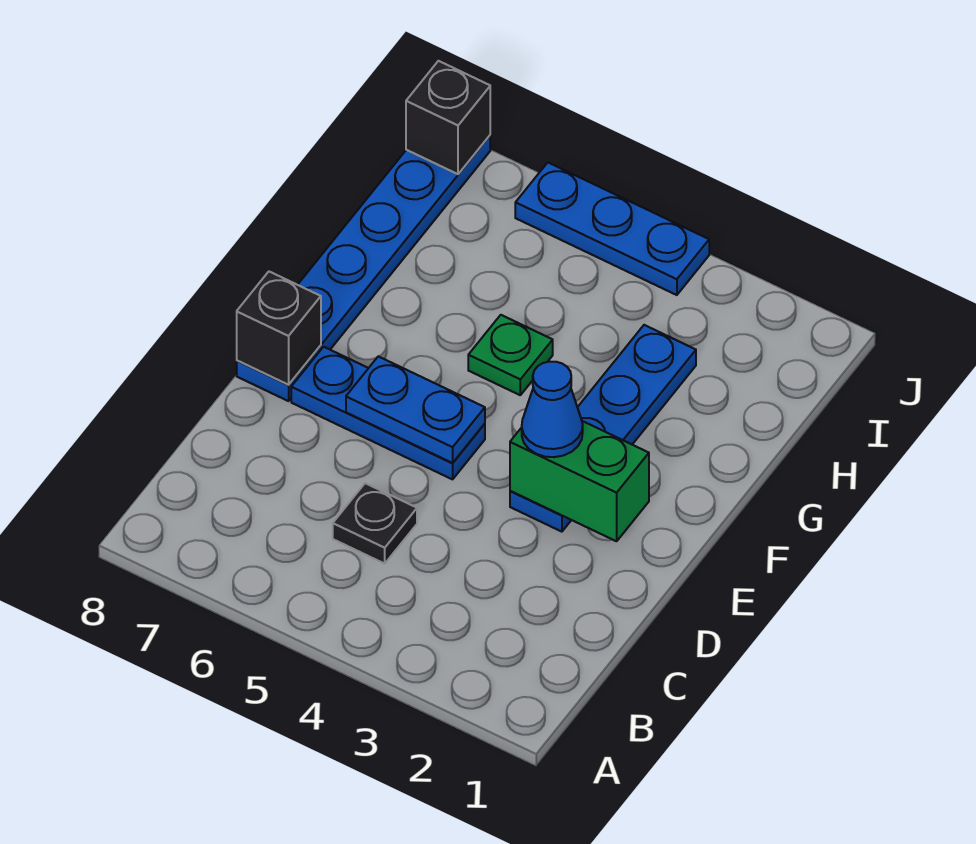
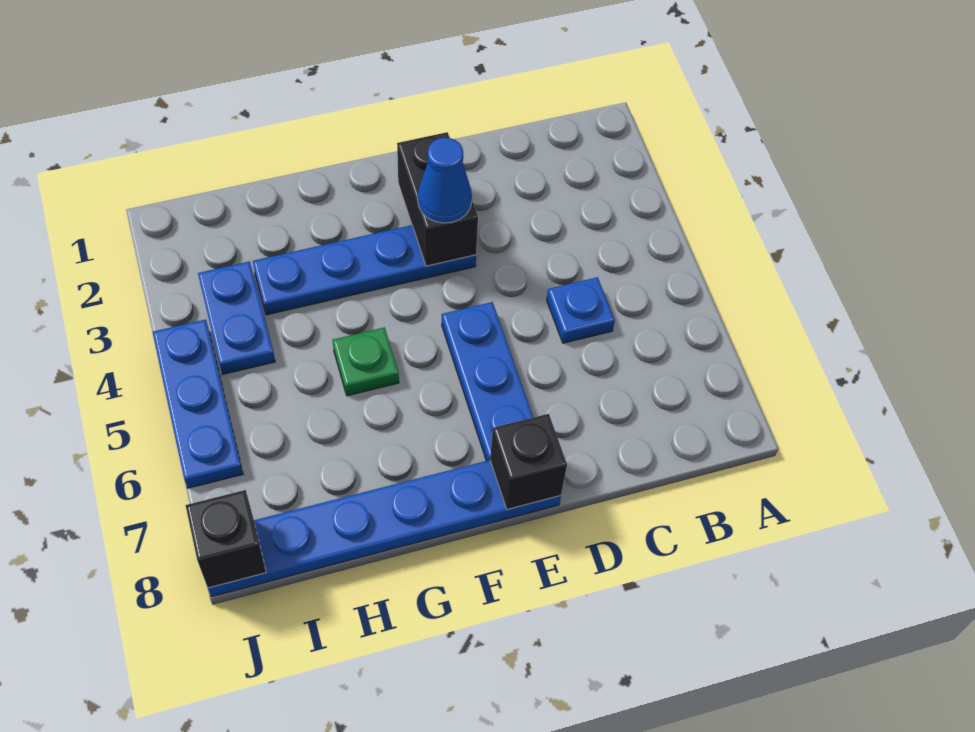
black 1x1 plate [333,483,417,564] -> blue 1x1 plate [547,277,615,343]
green 1x2 brick [510,421,649,541] -> black 1x2 brick [397,132,478,266]
blue 1x2 plate [346,356,485,463] -> blue 1x2 plate moved to [198,261,275,374]

